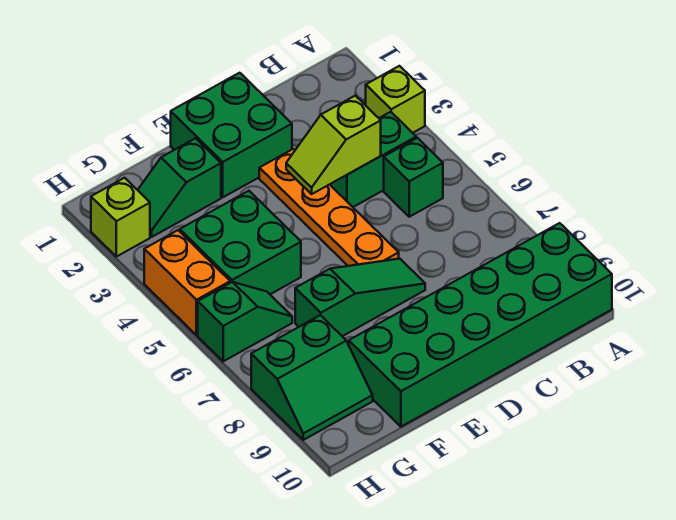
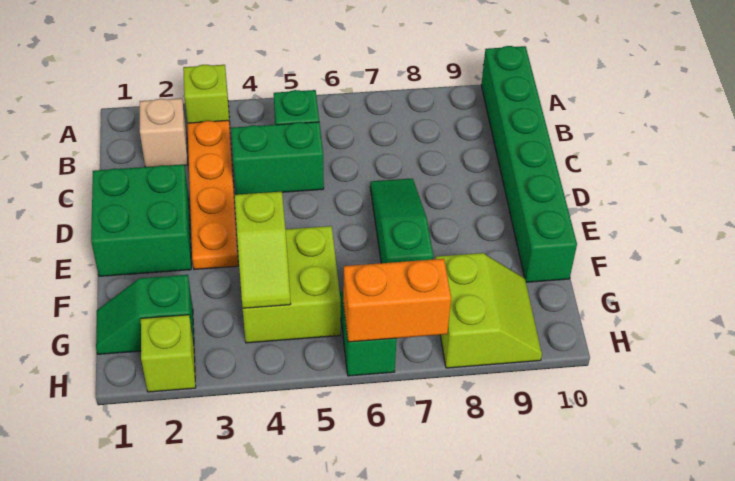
green 2x6 brick [349,223,612,427] -> green 1x6 brick [481,46,577,282]
none -> tan 1x1 brick [140,98,188,167]
green 1x2 brick [330,112,416,207] -> green 1x2 brick turned to [231,122,324,195]
lime 1x2 slope [286,96,381,194] -> lime 1x2 slope moved to [235,192,291,308]
orange 1x4 plate [259,149,399,266] -> orange 1x4 plate turned to [187,120,238,270]
green 1x2 slope [138,138,221,237] -> green 1x2 slope turned to [96,275,194,354]
green 2x2 brick [180,191,301,294] -> lime 2x2 brick [243,226,341,343]
green 2x2 slope [251,315,373,440] -> lime 2x2 slope [436,253,542,368]
orange 1x2 brick [144,230,230,335] -> orange 1x2 brick moved to [343,259,451,342]

